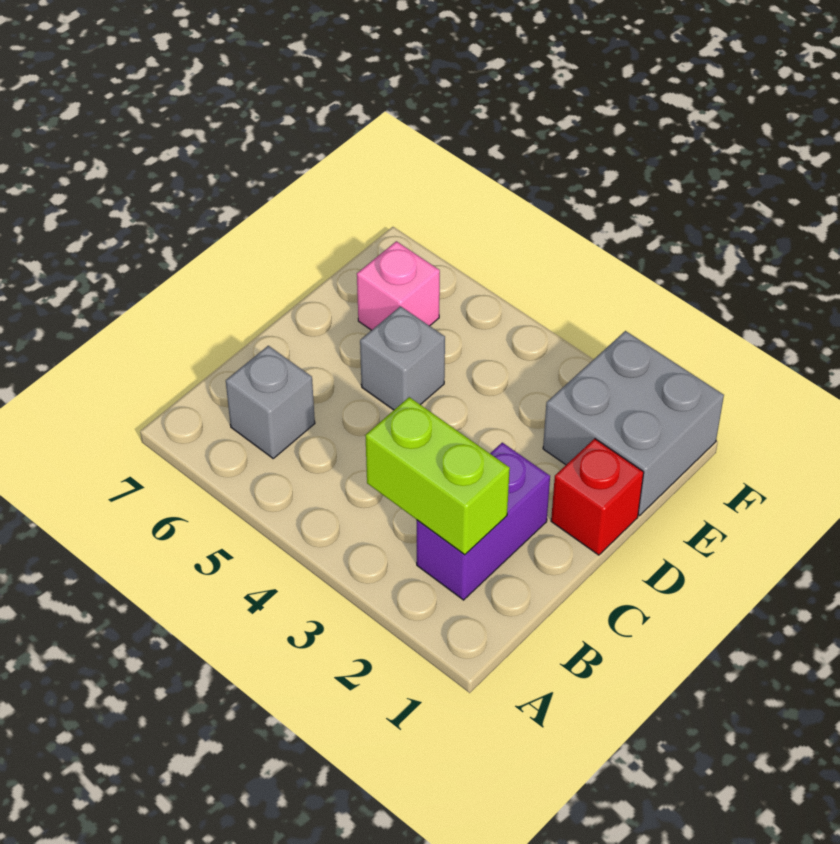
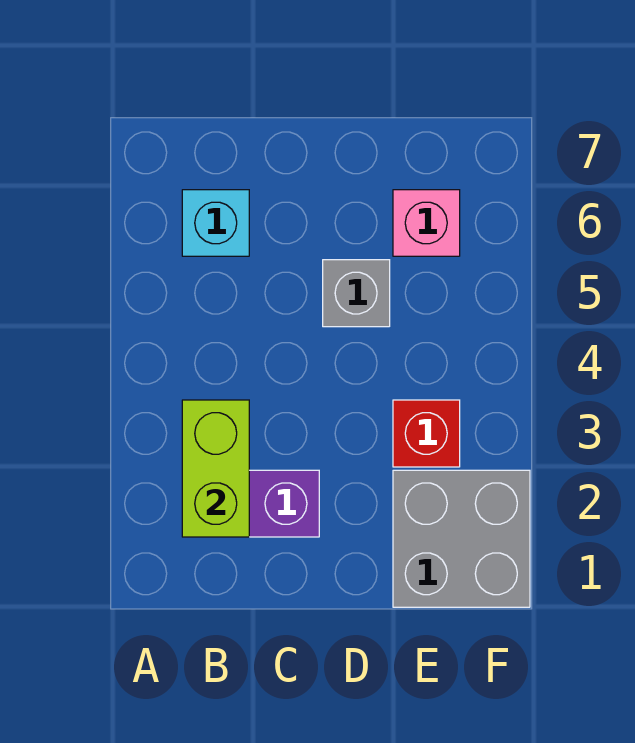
grey 1x1 brick [226,346,315,458] -> cyan 1x1 brick [182,190,249,256]
red 1x1 brick [551,439,644,555] -> red 1x1 brick moved to [393,400,460,467]

